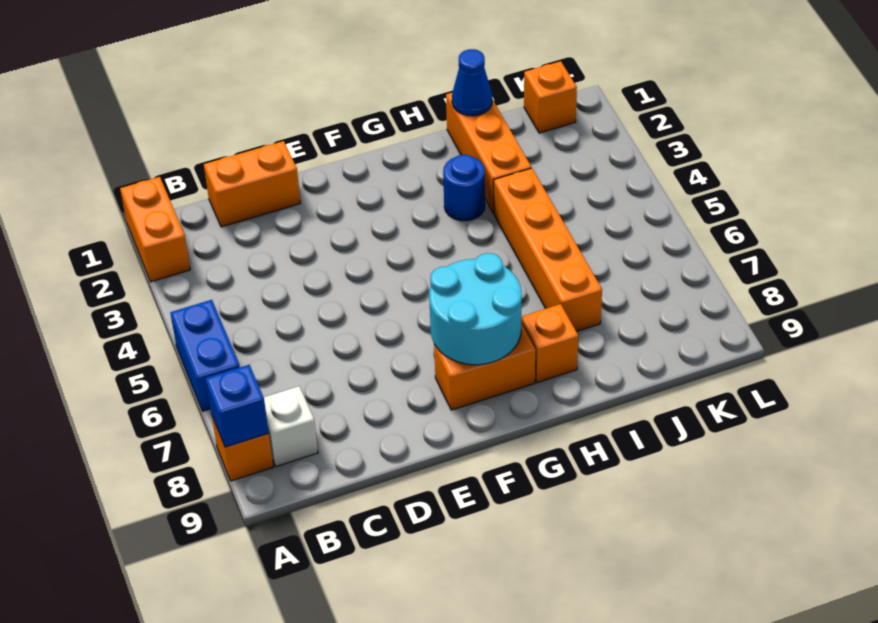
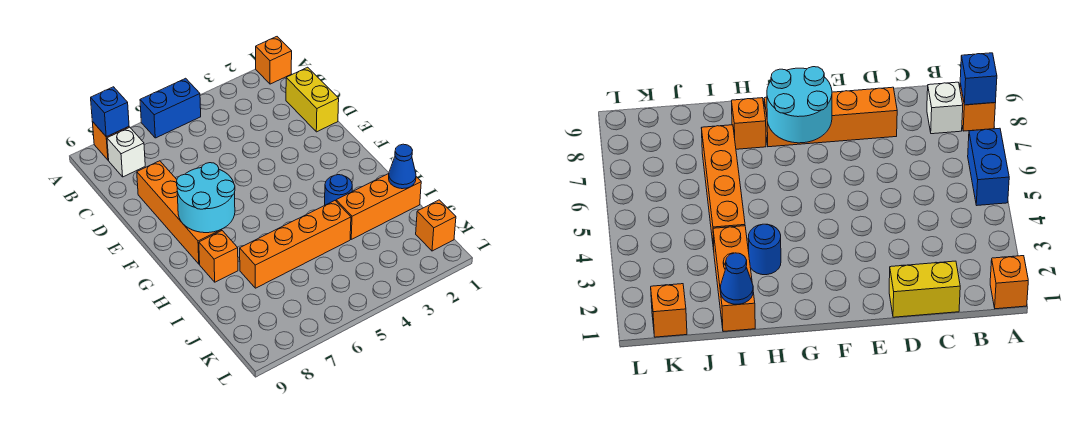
orange 1x2 brick [120,177,190,282] -> orange 1x1 brick [256,37,292,84]
orange 1x2 brick [204,141,301,227] -> yellow 1x2 brick [286,67,339,132]
orange 1x2 brick [434,324,535,410] -> orange 1x4 brick [137,161,222,264]

